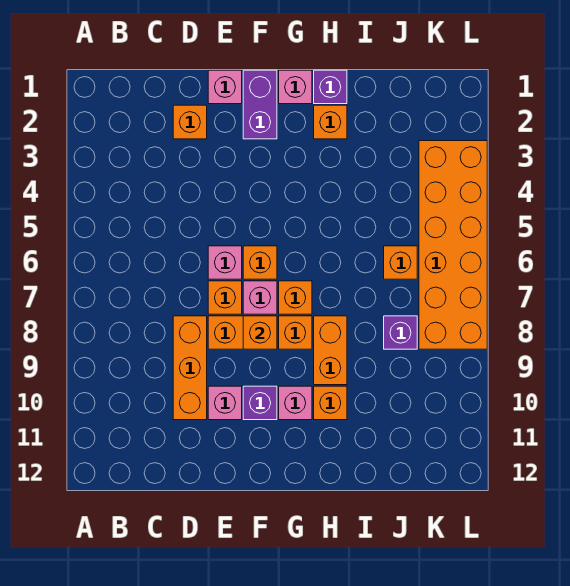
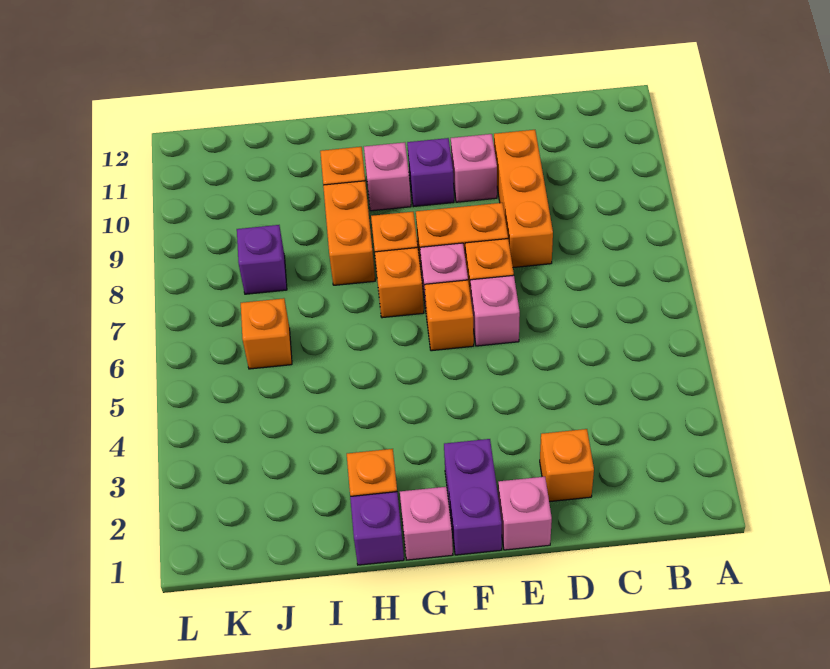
orange 1x1 brick [243,316,277,349] -> none
orange 2x6 brick [419,141,487,349] -> none

